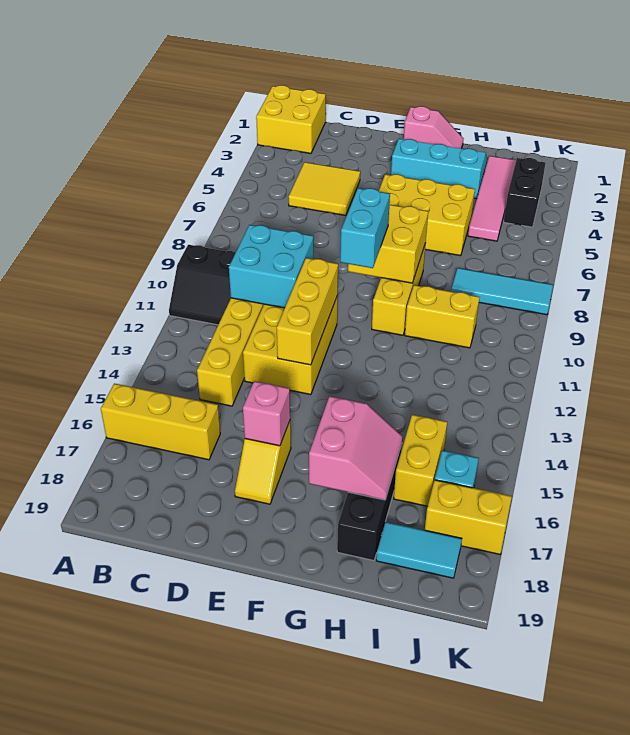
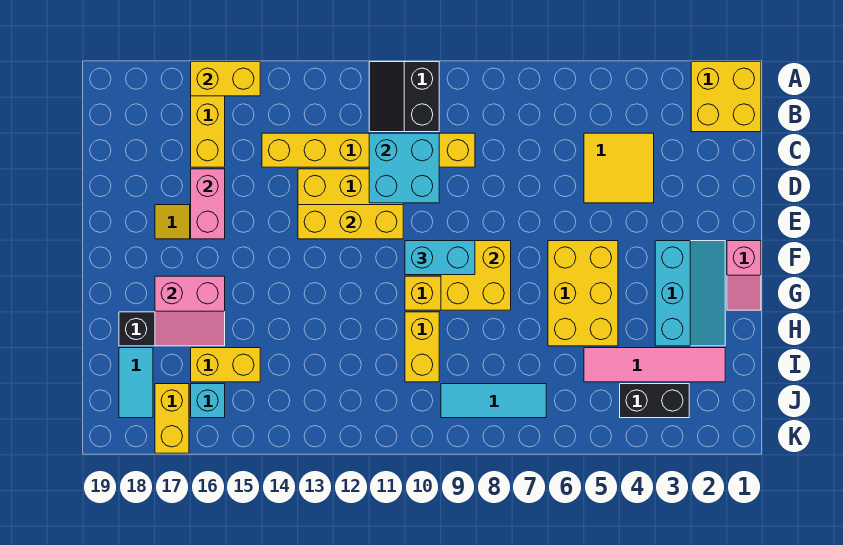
none -> yellow 1x2 brick [191,62,260,96]
pink 1x1 brick [243,381,290,446] -> pink 1x2 brick [191,169,225,239]
cyan 1x3 tile [451,268,553,315] -> cyan 1x3 tile turned to [441,384,546,418]

